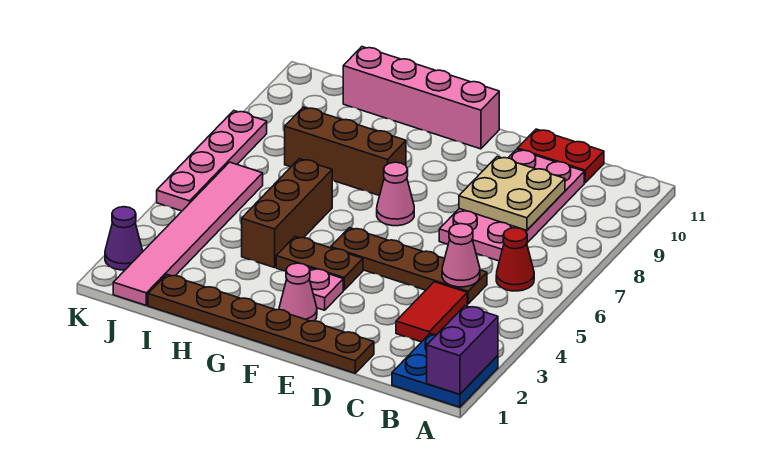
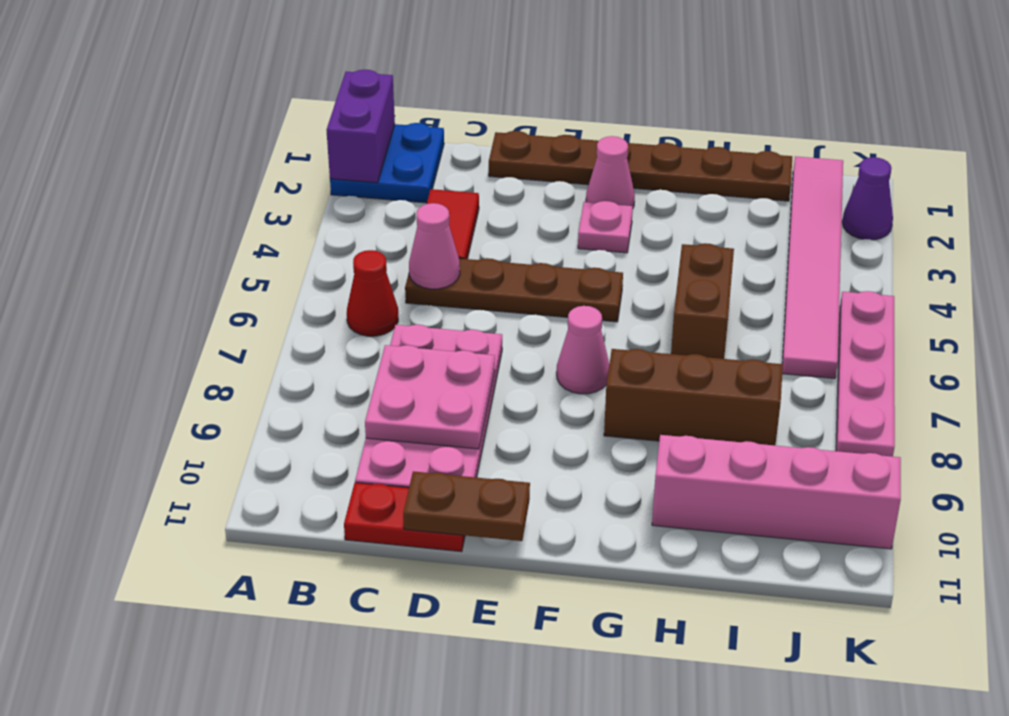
tan 2x2 plate [459,157,565,230] -> pink 2x2 plate [365,345,495,449]
brown 1x2 plate [276,237,363,290] -> brown 1x2 plate moved to [403,471,530,541]
pink 1x4 brick [343,47,499,149] -> pink 1x4 brick moved to [652,435,901,549]
brown 1x3 brick [242,159,332,268] -> brown 1x2 brick [671,243,734,359]

